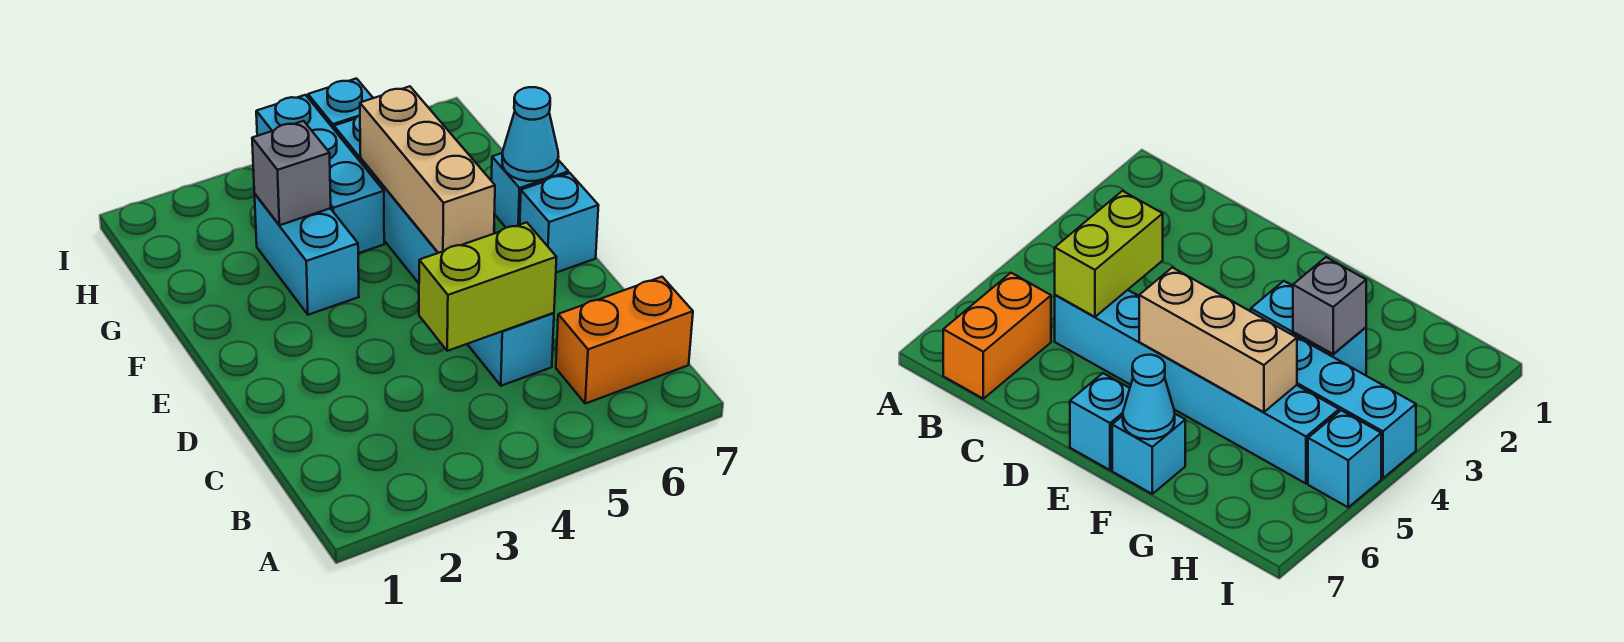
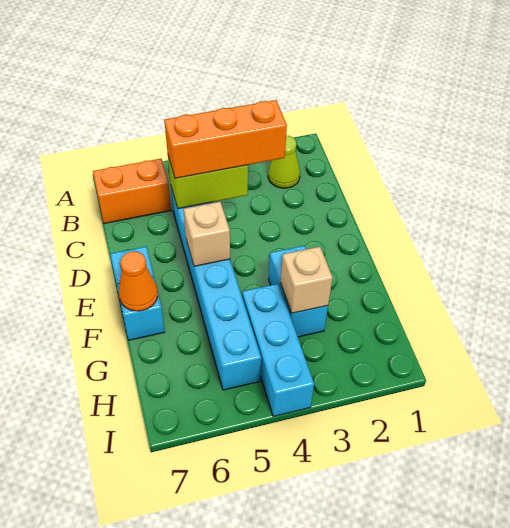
none -> lime 1x1 cone [268,136,300,188]
none -> orange 1x3 brick [164,100,287,178]
tan 1x3 brick [360,86,495,253] -> tan 1x1 brick [184,202,230,266]
cyan 1x1 cone [502,87,559,181] -> orange 1x1 cone [118,252,158,311]
grey 1x1 brick [252,121,331,225] -> tan 1x1 brick [281,247,333,313]
cyan 1x1 brick [308,79,373,129] -> none

